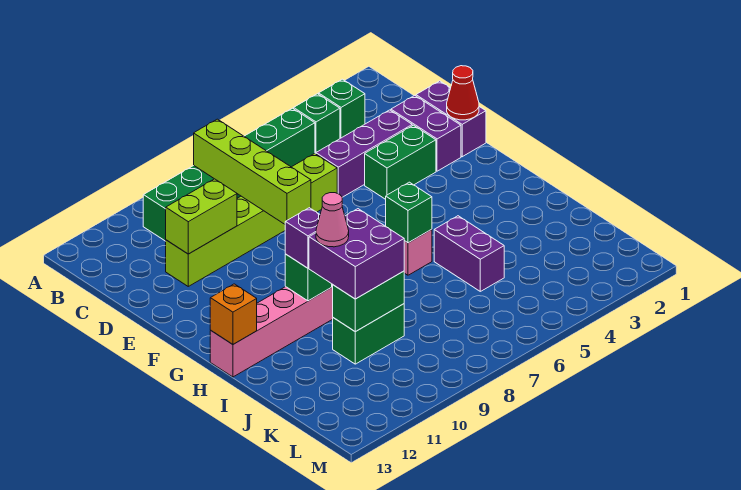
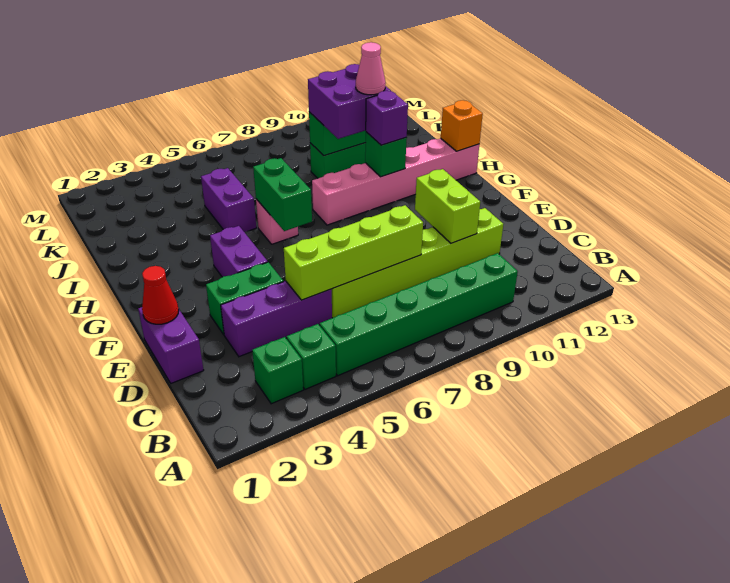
lime 1x4 brick [194,119,311,224] -> lime 1x4 brick turned to [284,205,423,300]
purple 1x2 brick [391,95,461,171] -> purple 1x2 brick moved to [210,226,268,277]
lime 1x2 brick [166,179,237,254] -> lime 1x2 brick turned to [415,169,480,243]
green 1x1 brick [386,182,432,243] -> green 1x2 brick [253,158,312,231]

